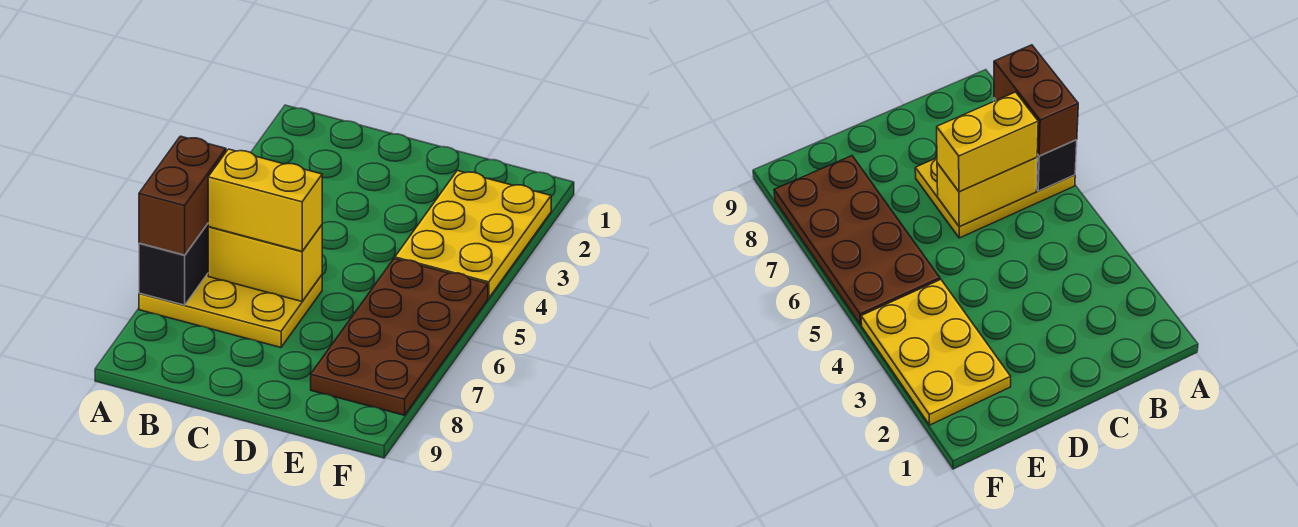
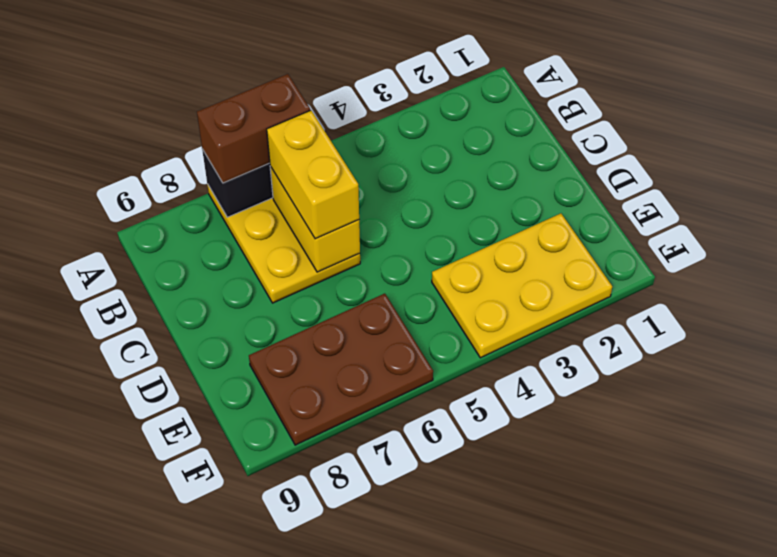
brown 2x4 plate [311,259,488,415] -> brown 2x3 plate [249,294,433,445]

